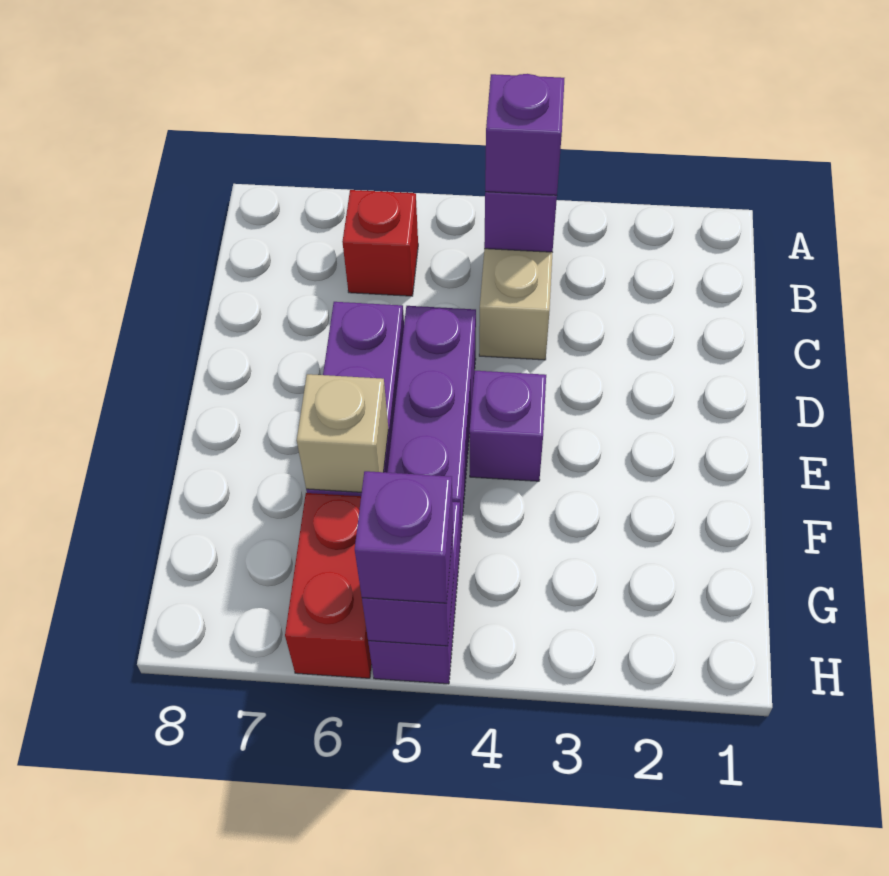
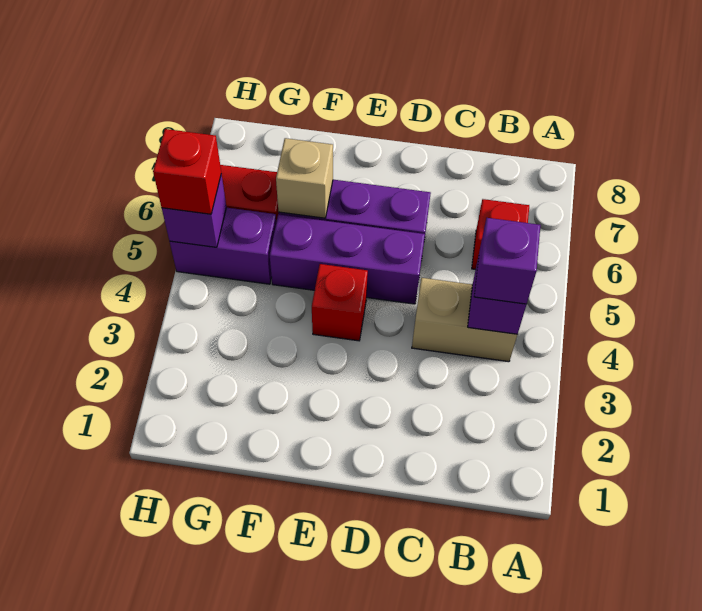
purple 1x1 brick [470,371,546,481] -> red 1x1 brick [312,264,368,341]
purple 1x1 brick [355,471,453,603] -> red 1x1 brick [153,129,221,214]

